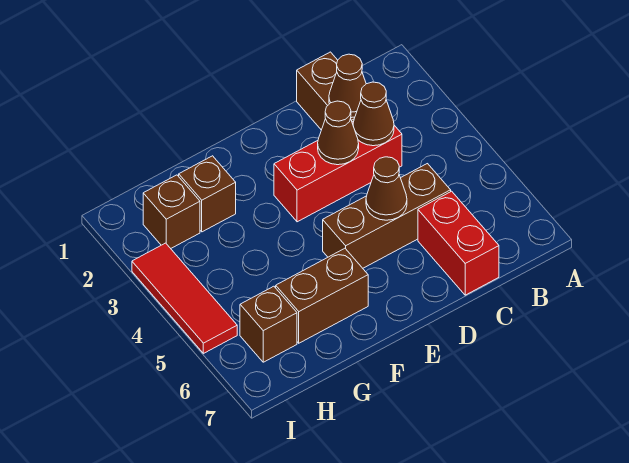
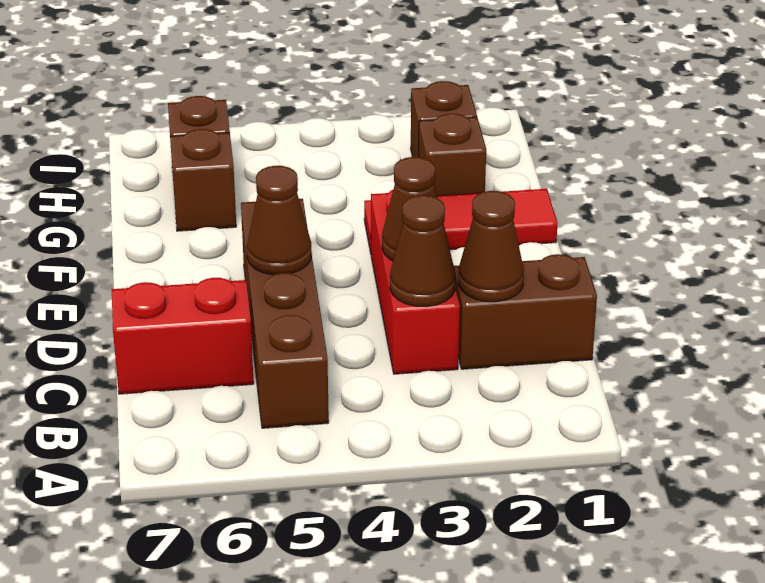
brown 1x3 brick [323,164,451,268] -> brown 1x4 brick [241,199,329,428]
brown 1x2 brick [276,248,368,343] -> brown 1x1 brick [170,129,236,231]
red 1x3 tile [132,243,237,353] -> red 1x3 tile moved to [364,189,558,253]

